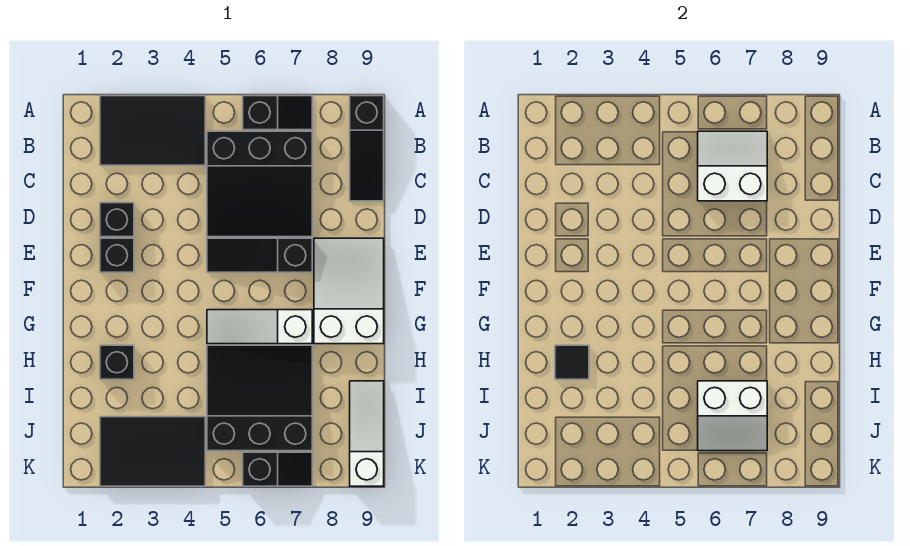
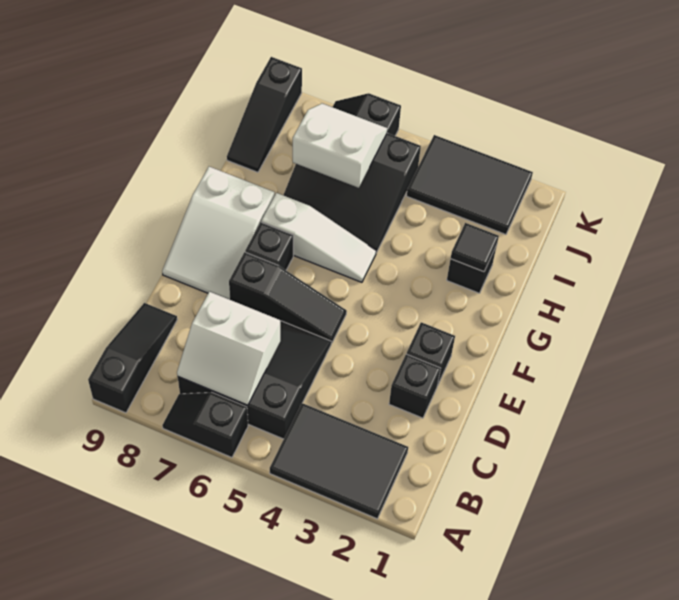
none -> black 1x1 brick [245,222,293,270]
white 1x3 slope [350,381,384,486] -> black 1x3 slope [227,57,302,172]

